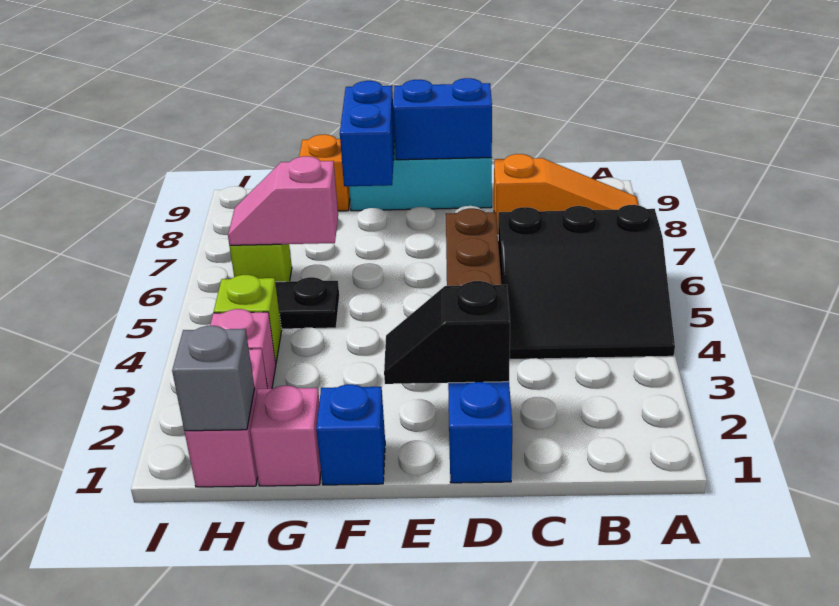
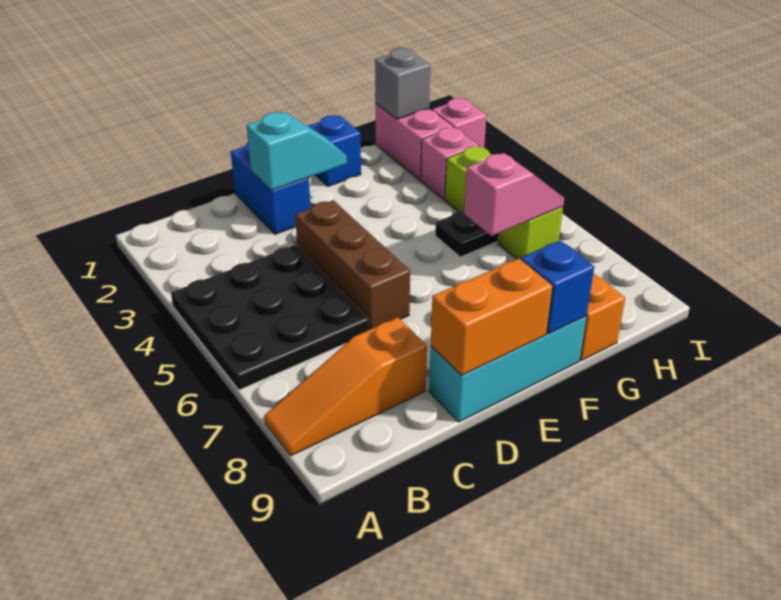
black 3x3 slope [498,205,675,359] -> black 3x3 plate [171,245,369,390]
black 1x2 slope [384,281,510,384] -> cyan 1x2 slope [247,112,347,190]
blue 1x2 brick [393,78,492,160] -> orange 1x2 brick [431,258,552,375]
blue 1x2 brick [340,81,395,186] -> blue 1x1 brick [521,241,594,334]
pink 1x1 brick [250,386,321,486] -> pink 1x1 brick moved to [432,98,486,148]

